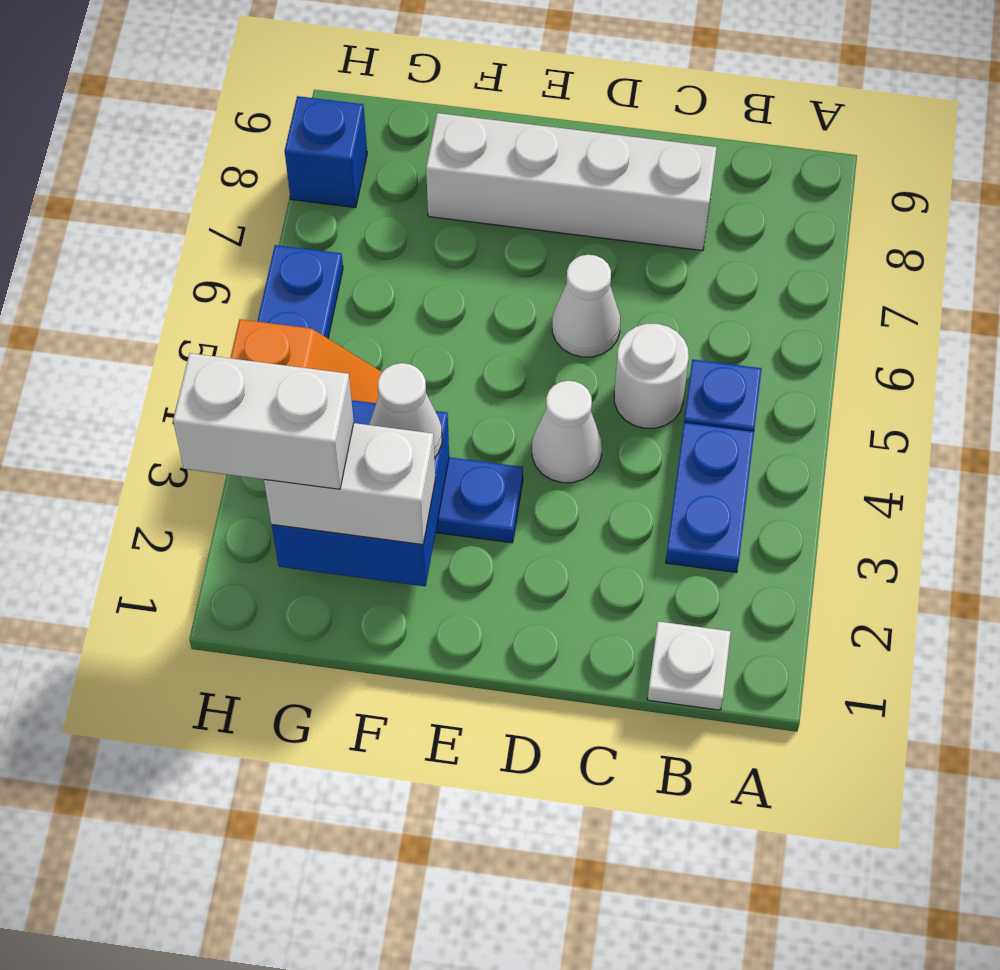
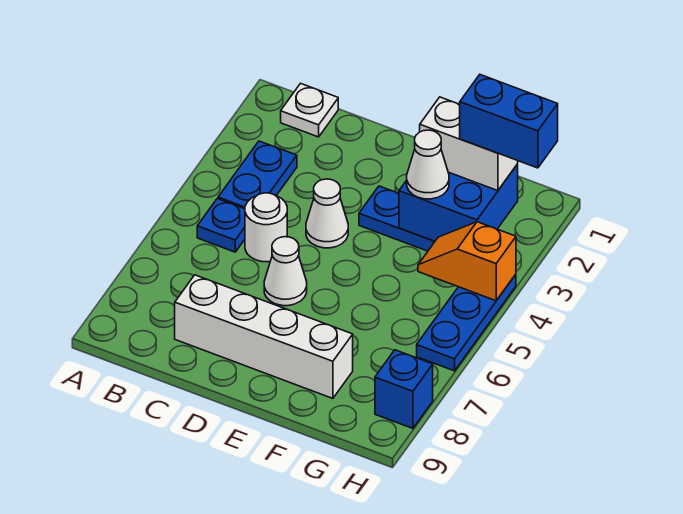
white 1x2 brick [173,353,354,489] -> blue 1x2 brick [460,75,558,168]

